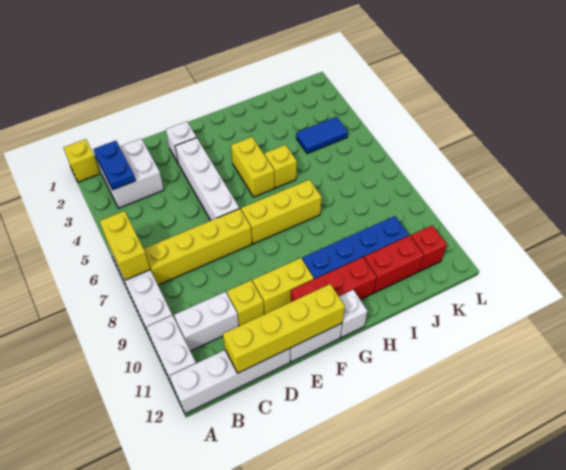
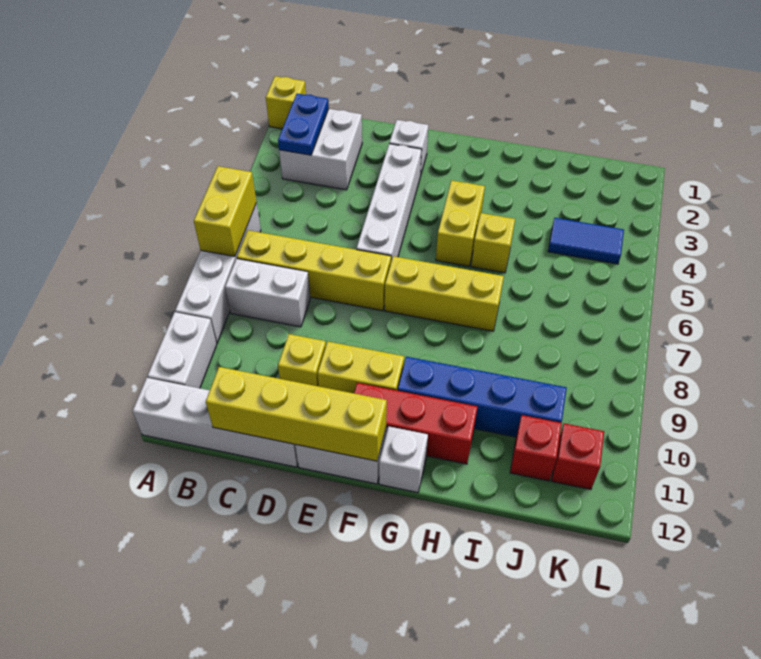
white 1x2 brick [174,292,239,351] -> white 1x2 brick moved to [225,259,310,327]
red 1x2 brick [364,236,424,293] -> red 1x1 brick [510,415,562,481]

